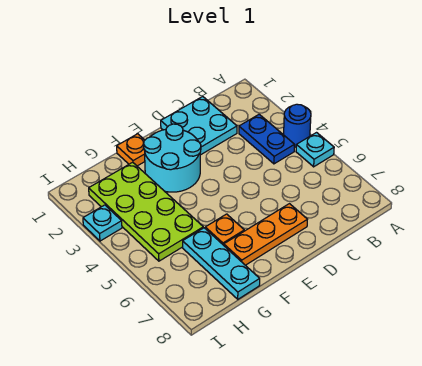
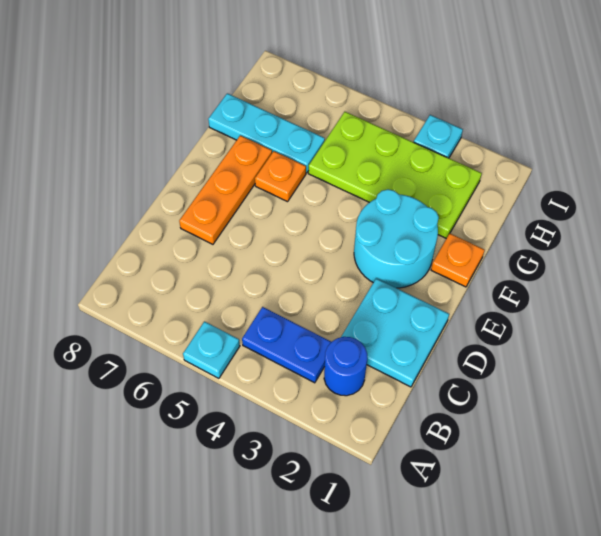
blue 1x1 round brick [284,104,311,147] -> blue 1x1 round brick moved to [324,337,367,396]

